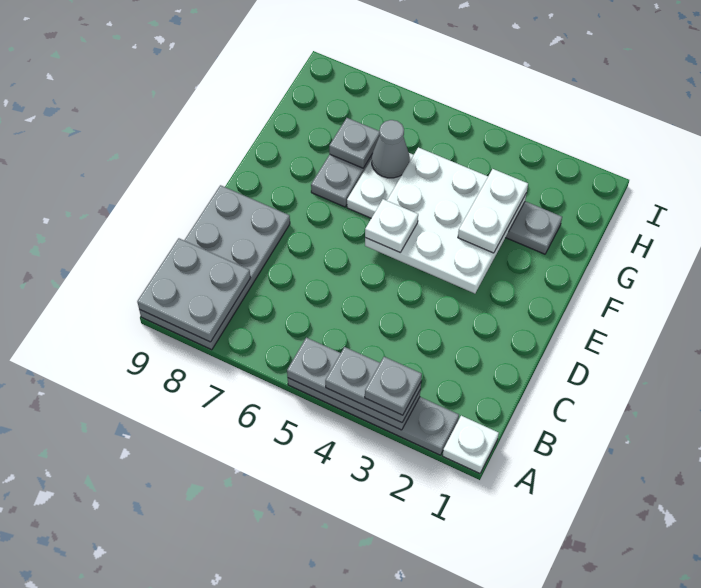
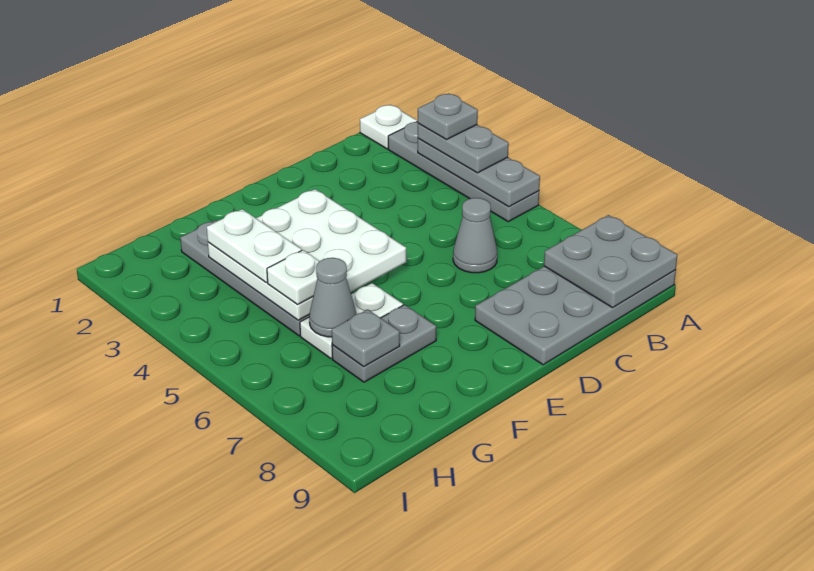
none -> grey 1x1 cone [453,198,497,273]
white 1x1 plate [365,199,418,252] -> white 1x1 plate moved to [267,250,319,304]
white 1x2 plate [458,169,528,253] -> white 1x2 plate turned to [207,209,302,282]

